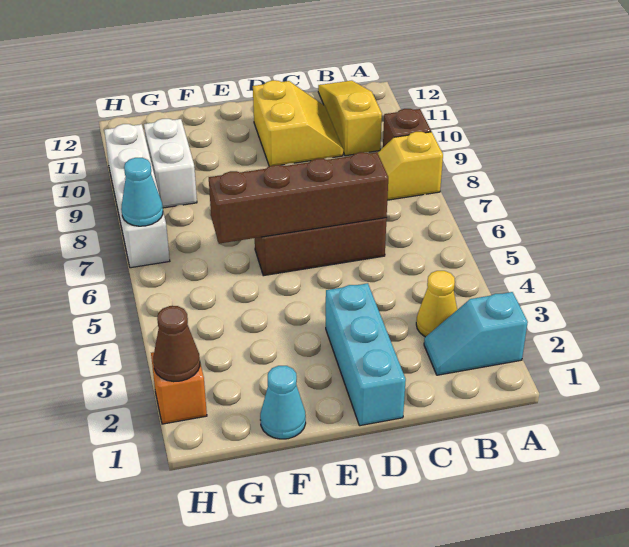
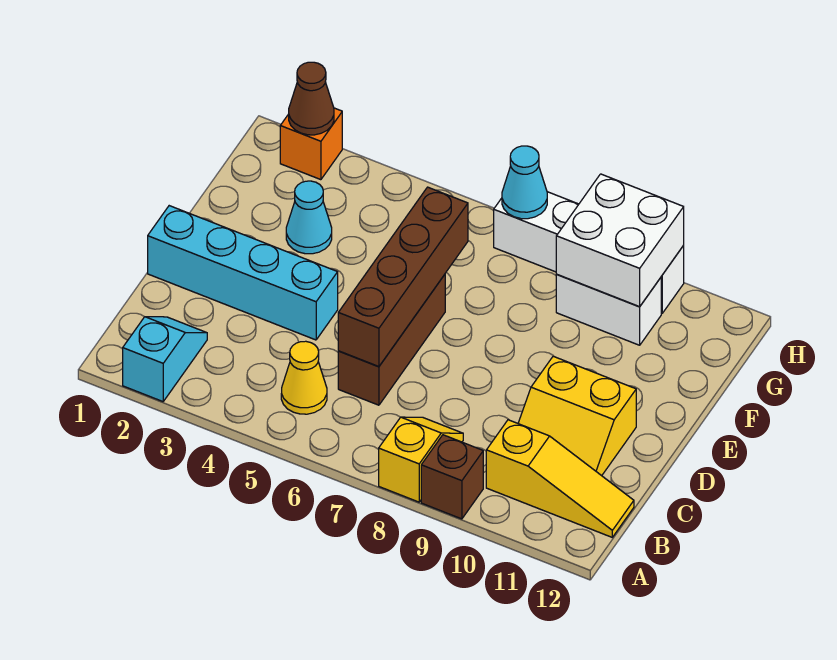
yellow 1x1 cone [416,271,457,337] -> yellow 1x1 cone moved to [281,341,327,414]
cyan 1x3 brick [326,283,406,426] -> cyan 1x4 brick [148,206,338,340]
cyan 1x1 cone [260,366,306,439] -> cyan 1x1 cone moved to [286,181,332,254]
none -> white 2x2 brick [556,174,684,307]

